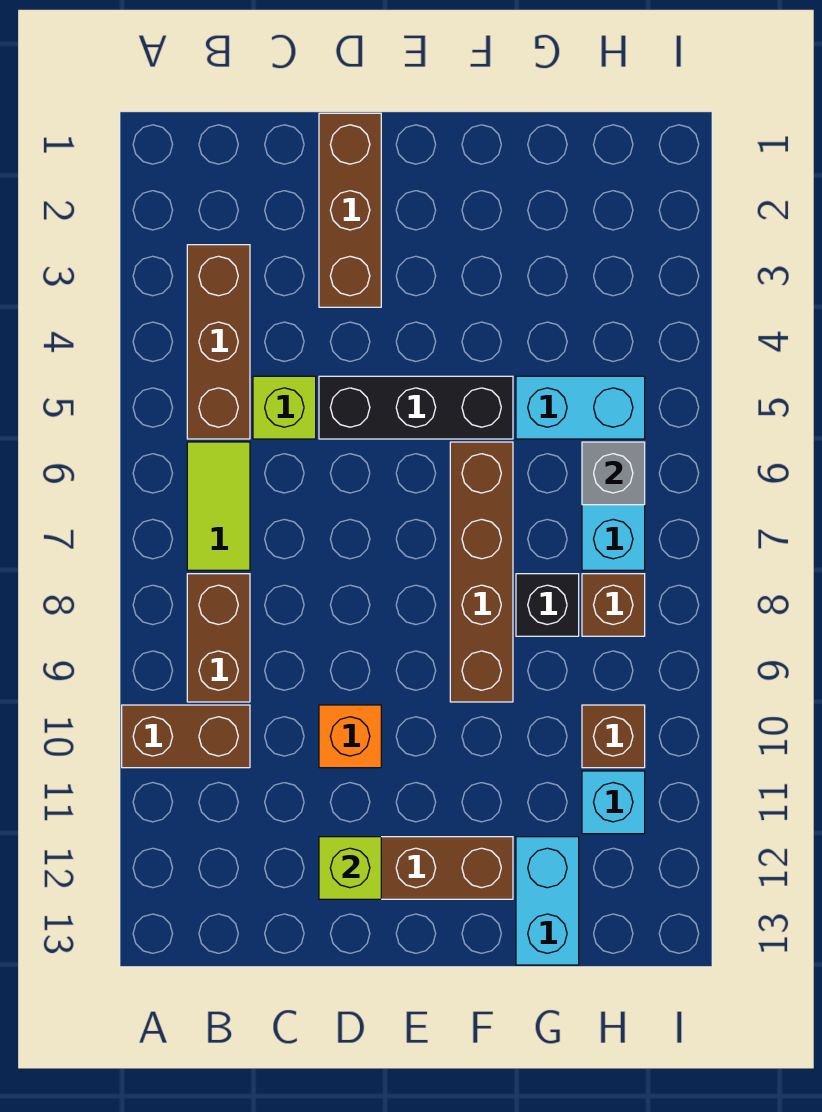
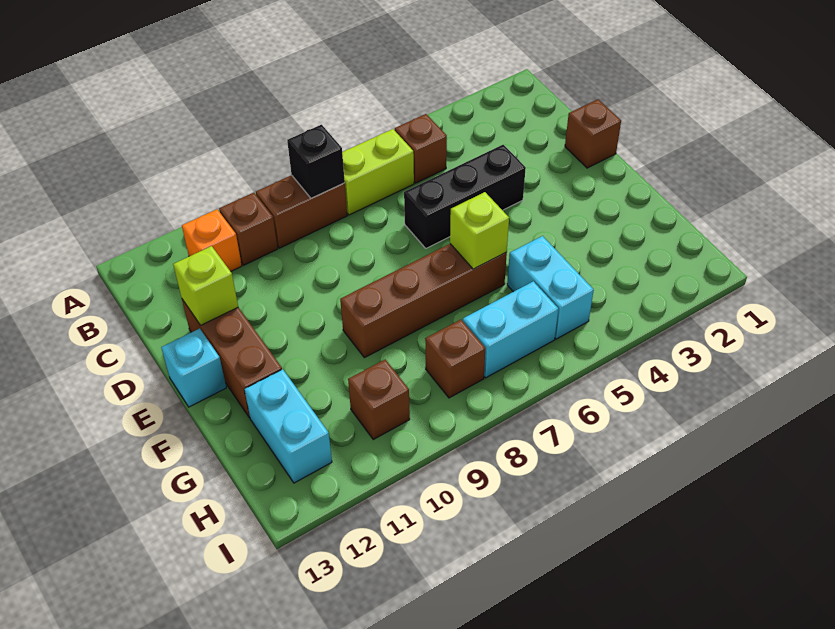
brown 1x2 brick [122,705,250,768] -> brown 1x1 brick [219,193,278,265]
brown 1x3 brick [187,245,250,439] -> brown 1x1 brick [395,114,447,183]
lime 1x2 tile [187,442,250,570] -> lime 1x2 brick [342,129,414,215]
lime 1x1 brick [253,376,316,439] -> lime 1x1 brick moved to [450,192,509,269]
brown 1x3 brick [319,113,381,307] -> brown 1x1 brick [565,99,621,168]
black 1x3 brick [319,376,513,439] -> black 1x3 brick turned to [404,145,526,248]
orange 1x1 brick [319,705,381,768] -> orange 1x1 brick moved to [182,209,242,271]
black 1x1 brick [516,574,579,636] -> black 1x1 brick moved to [287,125,345,198]
cyan 1x2 brick [516,837,579,965] -> cyan 1x2 brick turned to [244,369,332,483]
grey 1x1 brick [582,442,645,505] -> none
cyan 1x1 brick [582,771,645,834] -> cyan 1x1 brick moved to [161,328,226,407]

